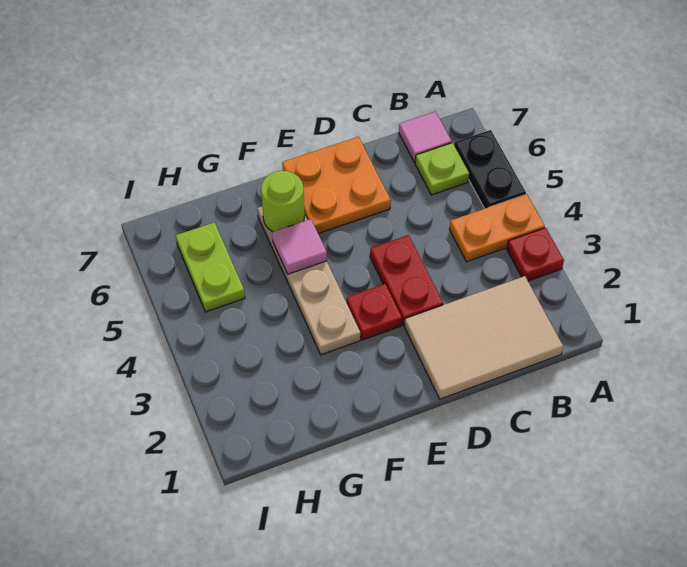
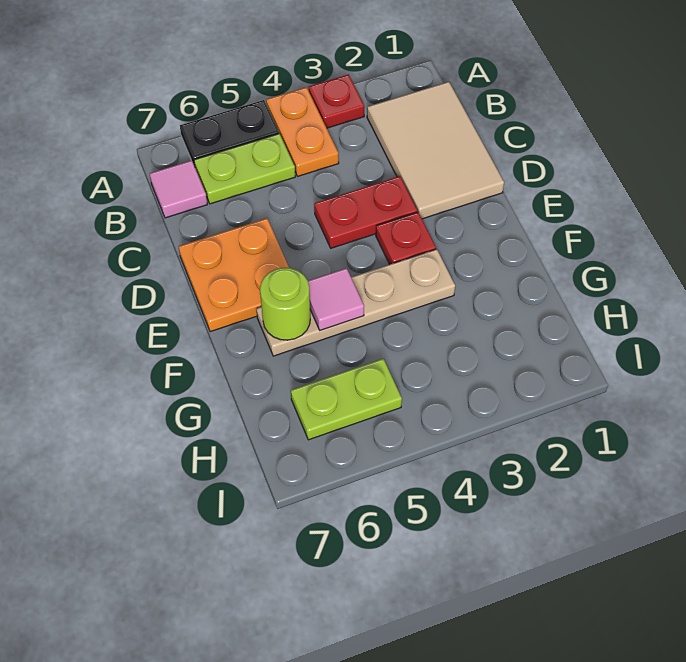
lime 1x1 plate [415,143,469,195] -> lime 1x2 plate [194,134,295,204]

